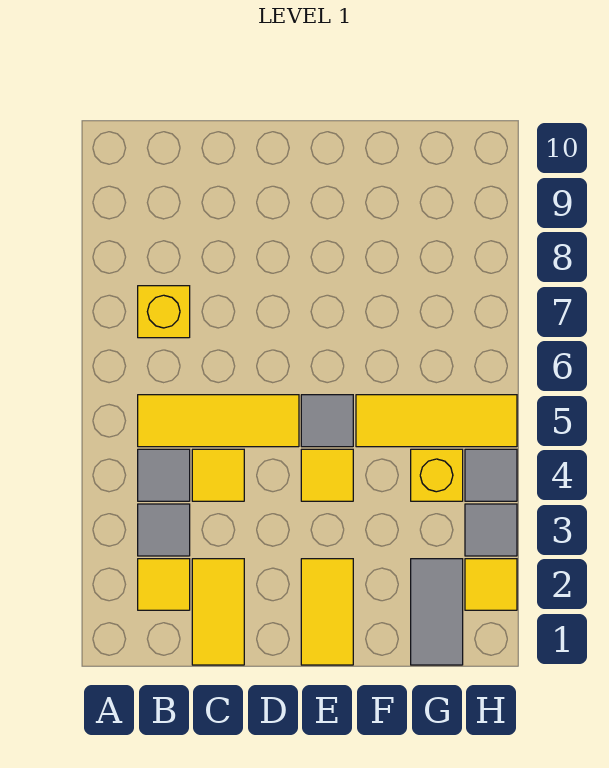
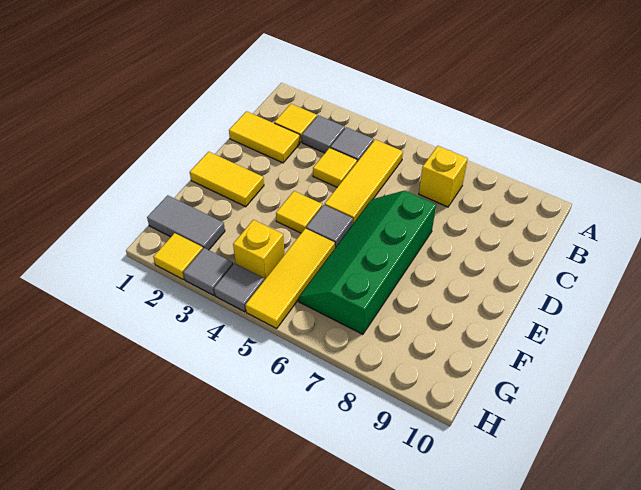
none -> green 2x4 slope [299,191,436,334]

